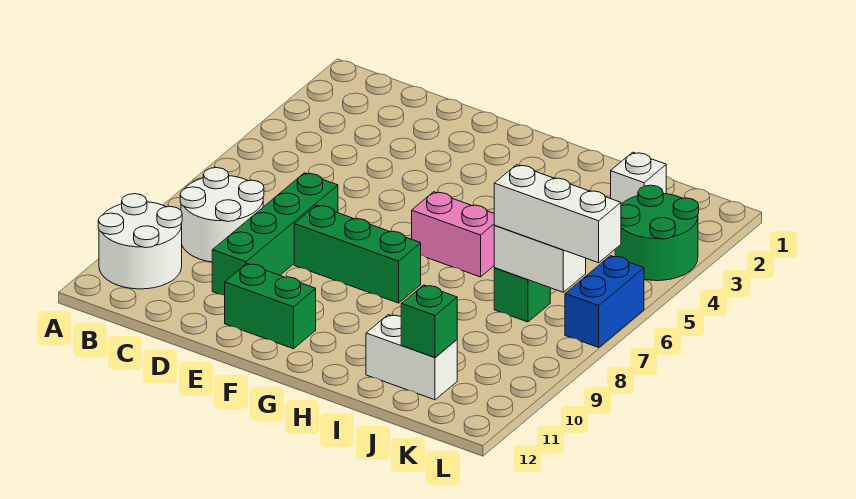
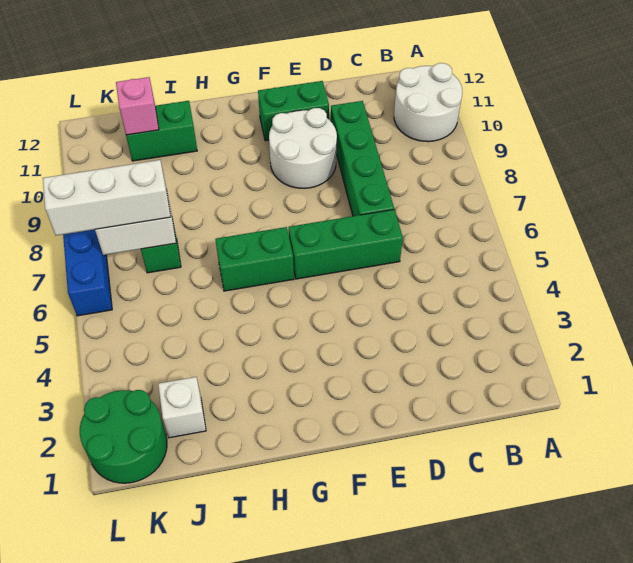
white 2x2 round brick [180,168,264,262] -> white 2x2 round brick moved to [269,108,337,189]
green 1x3 brick [294,205,421,303] -> green 1x3 brick moved to [289,210,403,279]
pink 1x2 brick [412,192,495,277] -> green 1x2 brick [215,227,294,291]
white 1x2 brick [366,315,457,400] -> green 1x2 brick [126,101,197,161]
green 1x1 brick [401,285,457,357] -> pink 1x1 brick [116,77,159,135]
green 2x2 round brick [615,185,699,281] -> green 2x2 round brick moved to [80,390,167,483]

